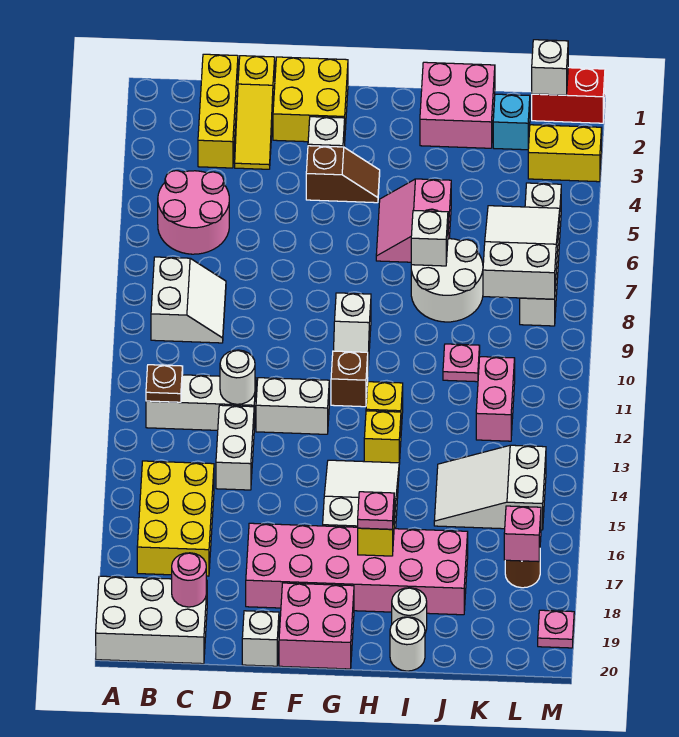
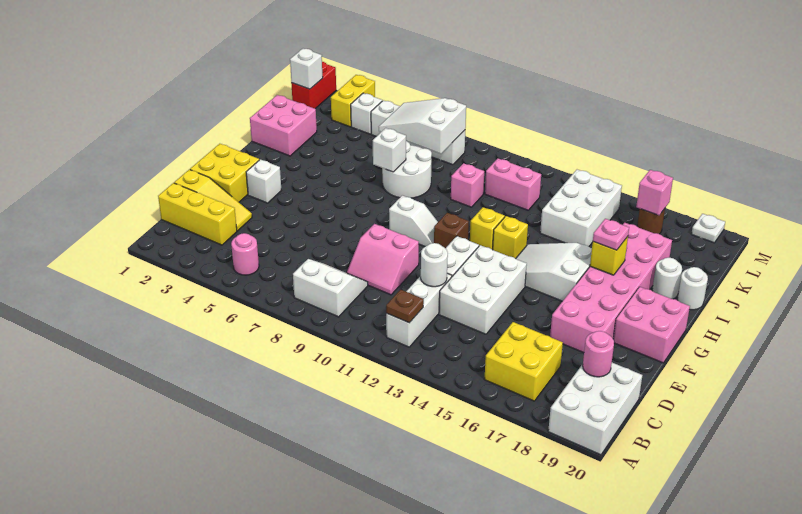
pink 2x2 round brick [158,171,229,254] -> pink 1x1 round brick [231,233,259,275]
yellow 2x3 brick [137,461,214,576] -> yellow 2x2 brick [484,322,563,401]
white 1x2 brick [216,405,254,490] -> white 2x3 brick [439,245,527,334]
white 1x1 brick [242,611,279,666] -> white 1x1 brick moved to [351,93,382,134]
brown 1x2 slope [306,146,380,203] -> none
pink 2x2 slope [376,179,451,262] -> pink 2x2 slope moved to [347,224,419,295]
pink 1x1 plate [443,344,480,382] -> pink 1x1 brick [451,163,484,207]
white 2x3 slope [434,445,546,530] -> white 2x3 brick [540,170,622,246]
cyan 1x1 brick [493,94,530,150] -> none
pink 1x1 plate [538,610,574,648] -> white 1x1 plate [692,214,725,243]

